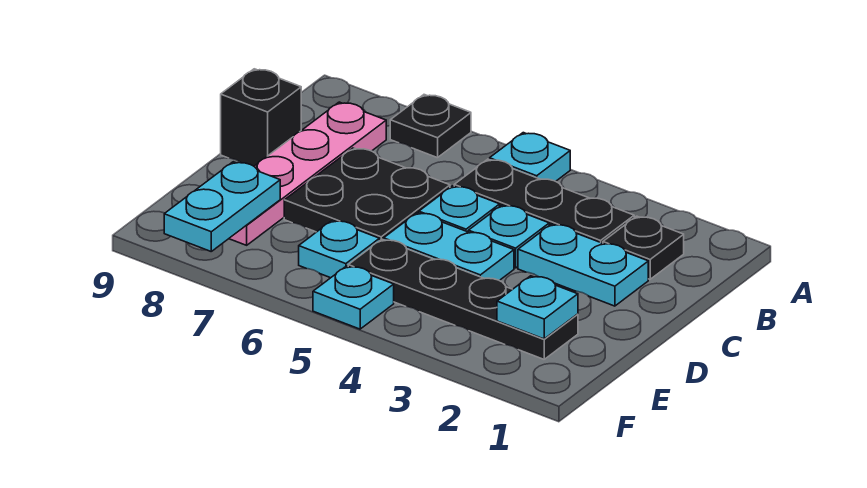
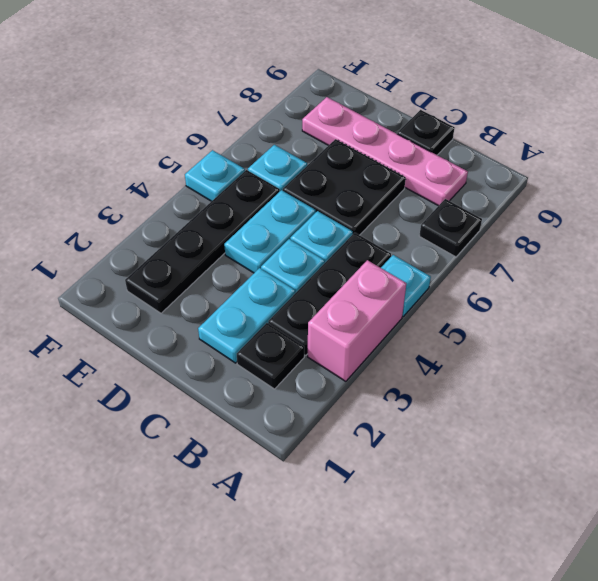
none -> pink 1x2 brick [308,260,406,381]
black 1x1 brick [221,69,301,166] -> black 1x1 plate [397,110,455,155]
cyan 1x1 plate [497,276,578,339] -> none
cyan 1x2 plate [164,162,280,251] -> none

